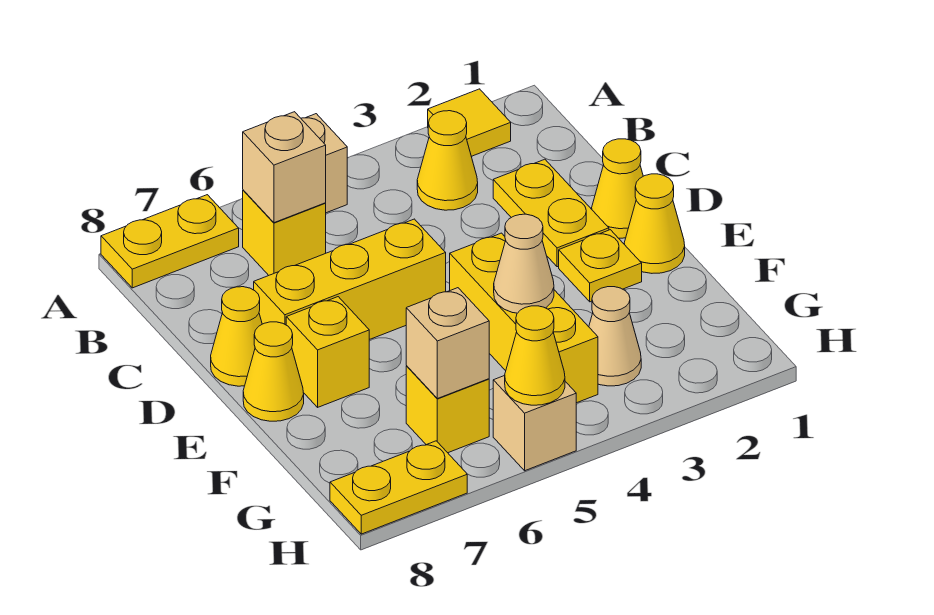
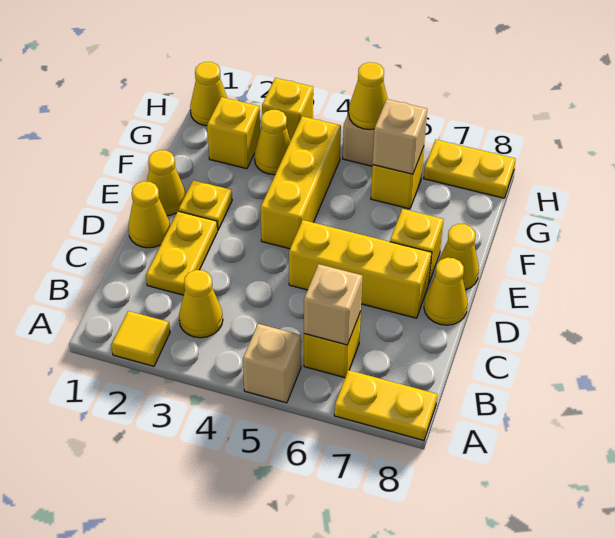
tan 1x1 cone [494,214,554,313] -> none
none -> yellow 1x1 brick [207,97,260,169]
tan 1x1 cone [589,287,641,386] -> yellow 1x1 cone [254,110,291,175]
none -> yellow 1x1 cone [190,62,227,126]
none -> yellow 1x1 brick [262,78,313,139]

